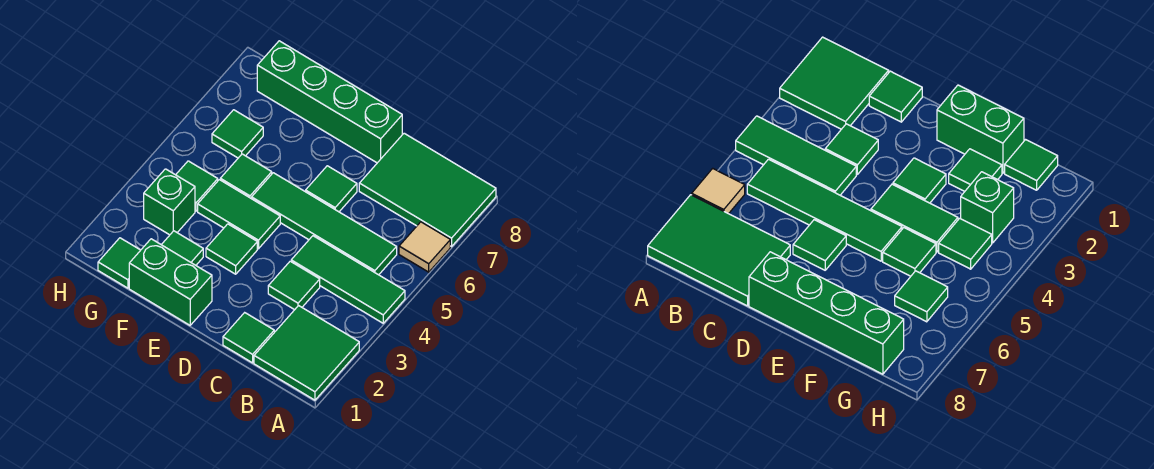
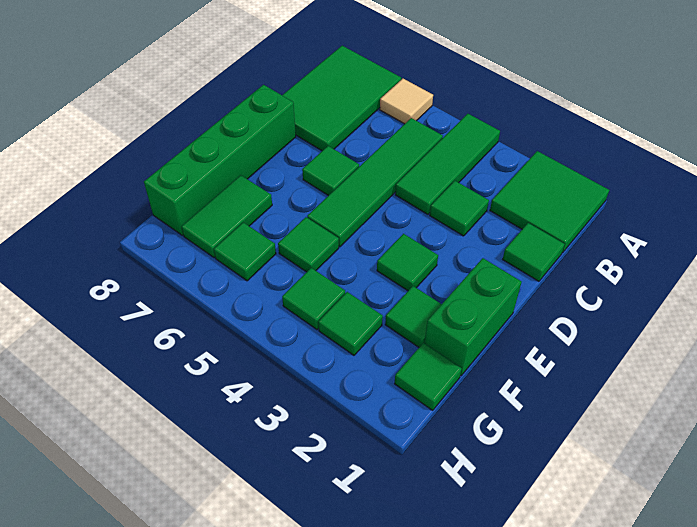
green 1x2 tile [198,180,280,249] -> green 1x2 tile moved to [182,175,272,258]
green 1x1 brick [144,169,195,235] -> green 1x1 tile [318,292,383,355]

